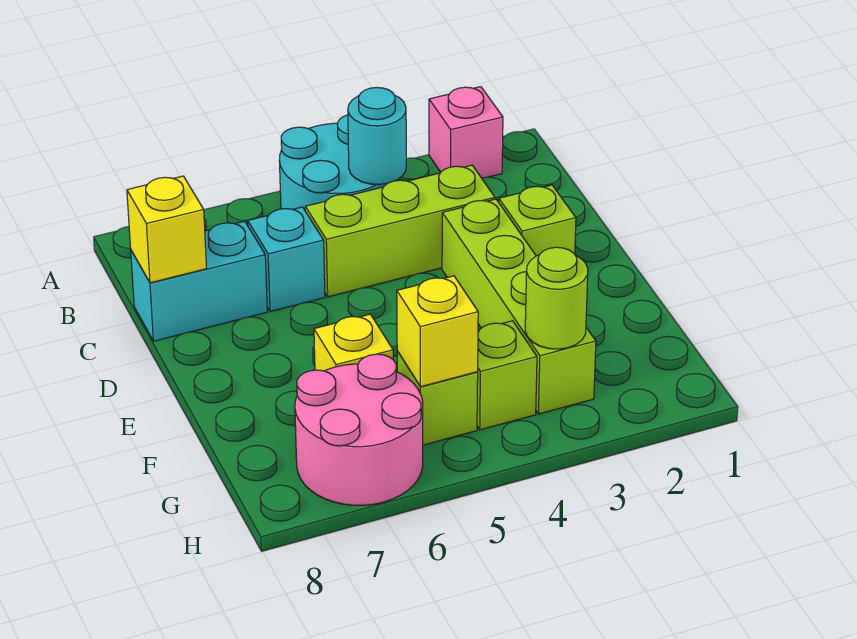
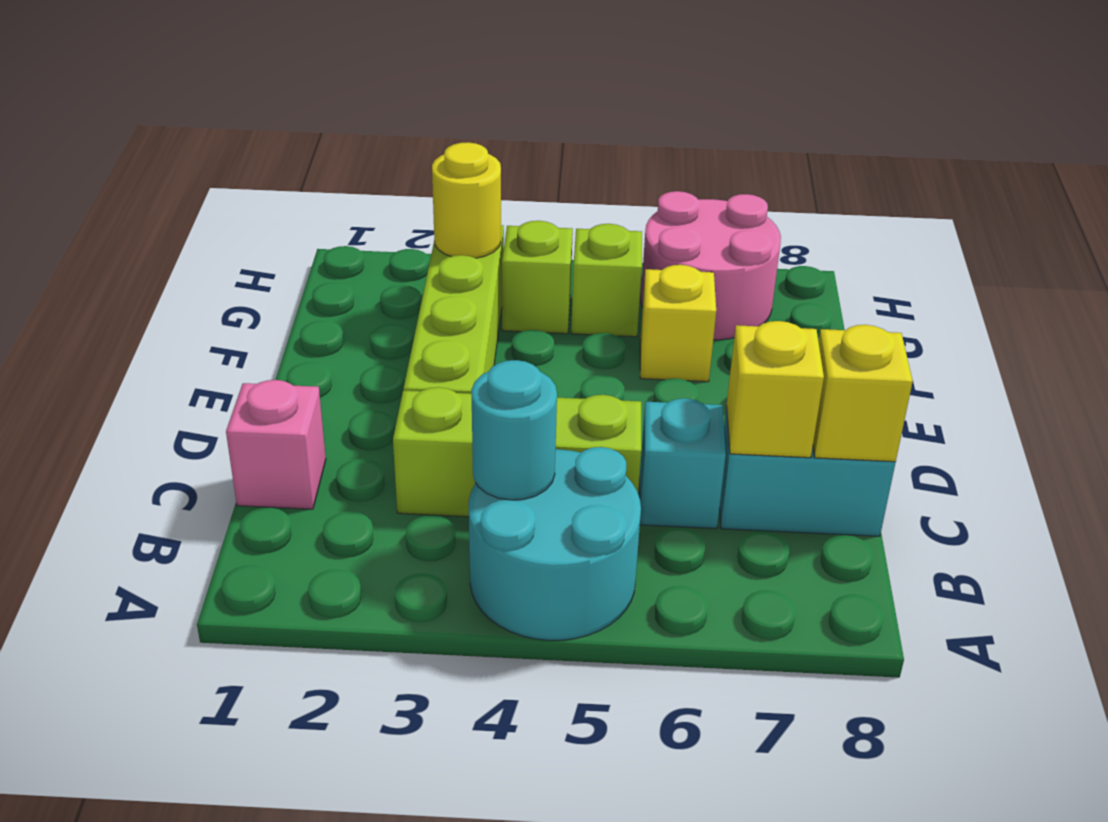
pink 1x1 brick [429,87,503,178] -> pink 1x1 brick moved to [226,380,326,509]
lime 1x1 brick [499,185,576,256] -> none
lime 1x1 round brick [525,247,588,349] -> yellow 1x1 round brick [432,142,501,258]
yellow 1x1 brick [397,276,478,387] -> yellow 1x1 brick moved to [727,321,824,458]

